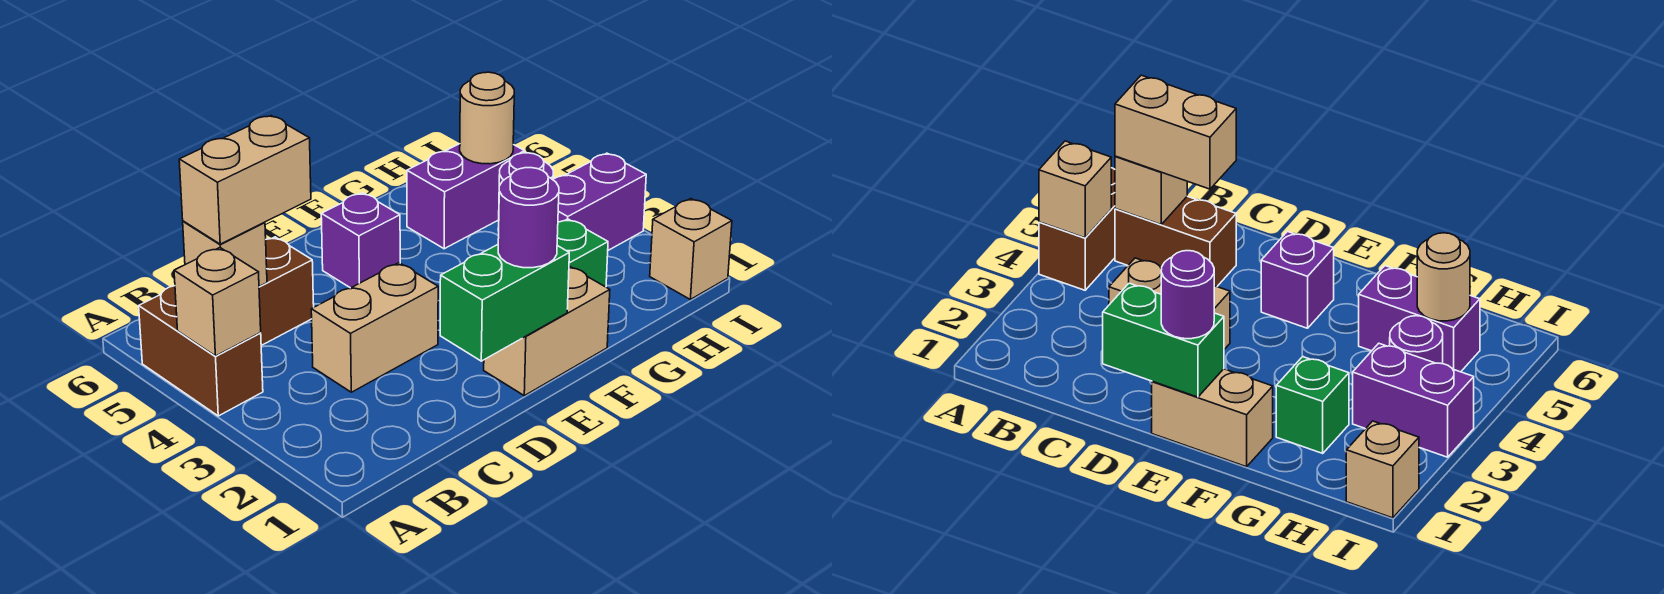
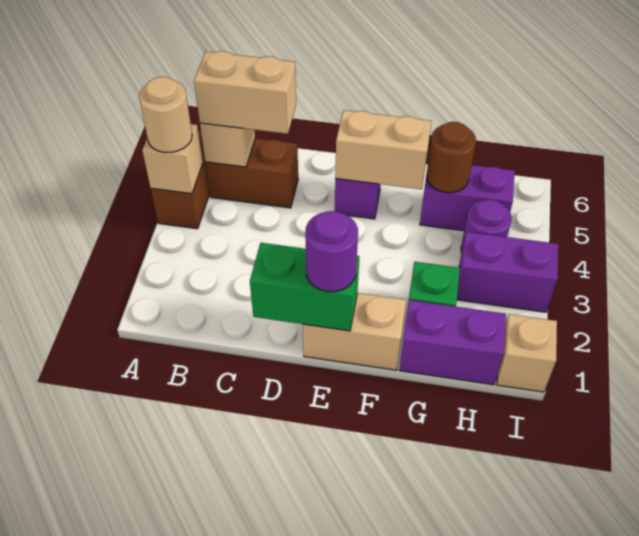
tan 1x2 brick [311,263,438,392] -> tan 1x2 brick moved to [335,110,431,189]
none -> purple 1x2 brick [399,300,506,385]
none -> brown 1x1 round brick [426,122,476,193]
tan 1x1 round brick [460,72,514,164] -> tan 1x1 round brick moved to [139,77,192,152]

